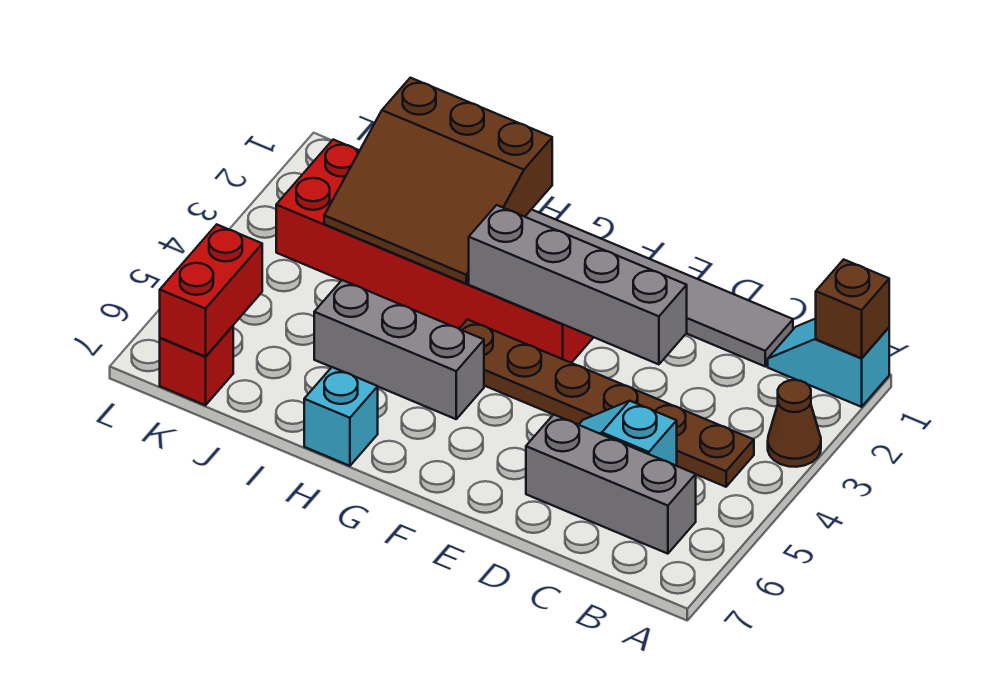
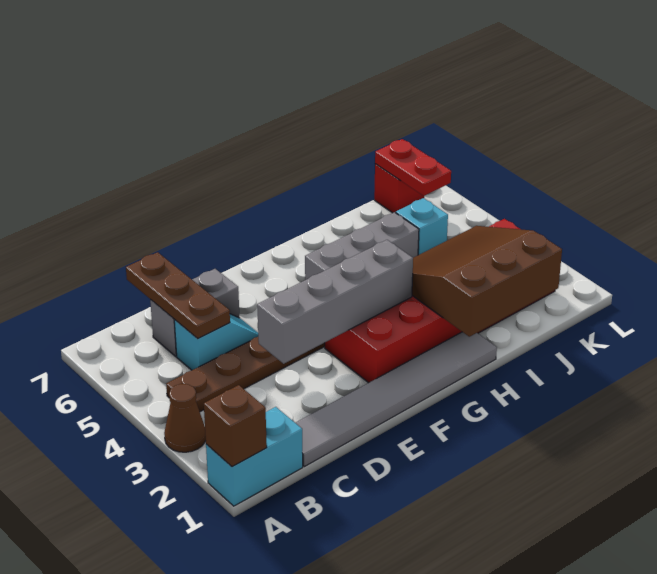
cyan 1x2 slope [768,319,889,407] -> cyan 1x2 brick [206,407,303,506]
grey 1x3 brick [526,414,696,554] -> grey 1x2 brick [150,269,239,356]
none -> brown 1x3 plate [126,252,230,339]
cyan 1x1 brick [304,367,378,466] -> cyan 1x1 brick moved to [396,198,448,255]
red 1x2 brick [160,224,262,357] -> red 1x2 plate [375,139,451,196]

